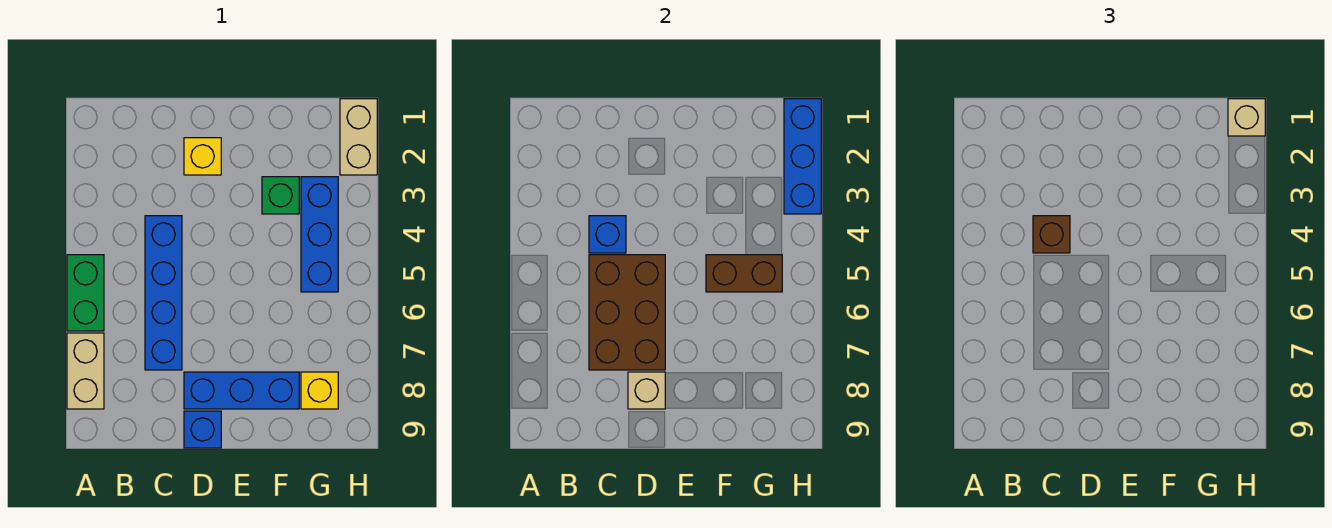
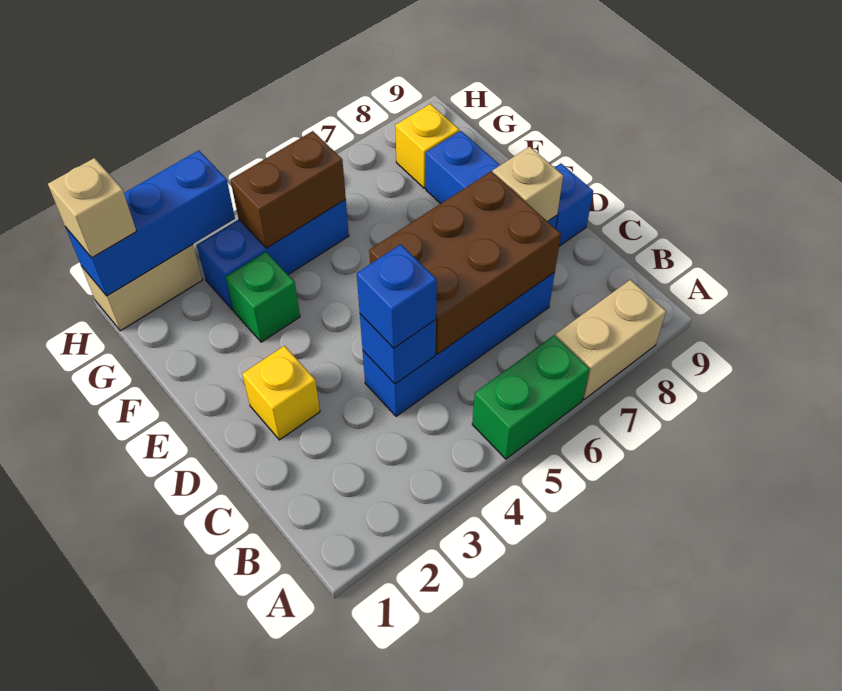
brown 1x1 brick [1033,216,1070,253] -> blue 1x1 brick [357,244,437,348]
brown 1x2 brick [706,255,782,292] -> brown 1x2 brick turned to [230,131,346,248]

